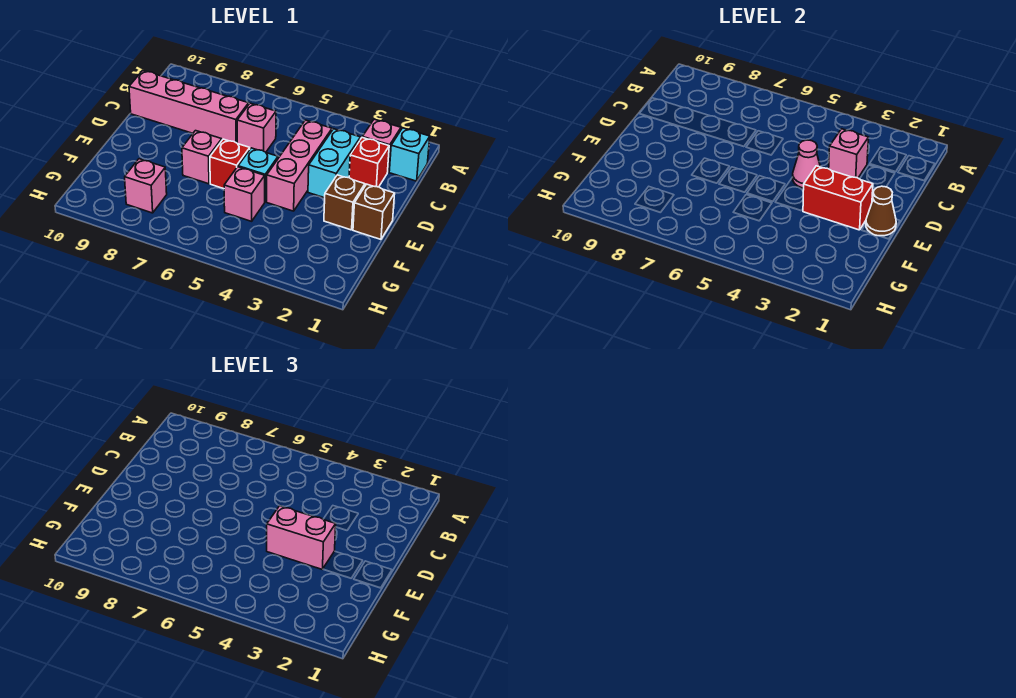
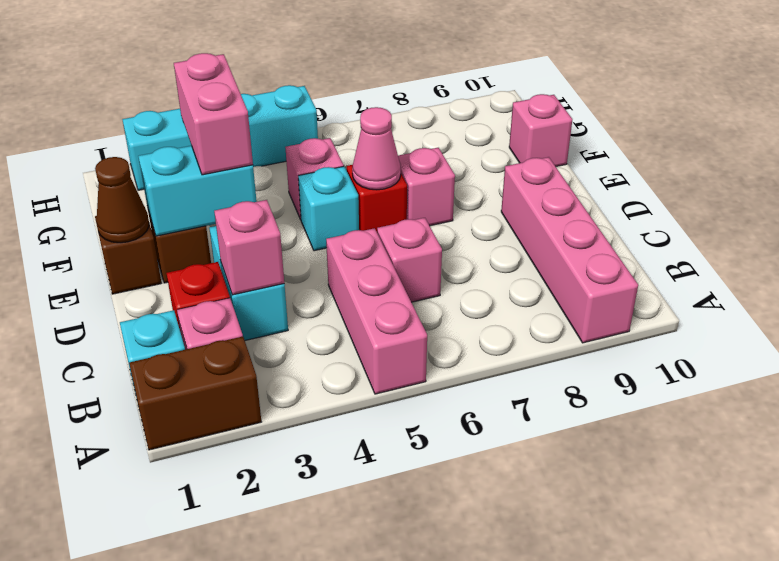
none -> brown 1x2 brick [129,337,261,450]
pink 1x3 brick [267,120,332,211] -> pink 1x3 brick moved to [326,228,427,394]
pink 1x4 brick [129,70,249,143] -> pink 1x4 brick turned to [501,157,638,343]
pink 1x1 cone [793,140,820,188] -> pink 1x1 cone moved to [352,107,401,190]
red 1x2 brick [803,166,873,230] -> cyan 1x2 brick [138,146,257,236]
pink 1x2 brick [267,506,336,569] -> pink 1x2 brick turned to [174,53,253,175]
pink 1x1 brick [125,159,167,213] -> pink 1x1 brick moved to [509,94,572,167]
none -> cyan 1x4 brick [122,85,318,190]

